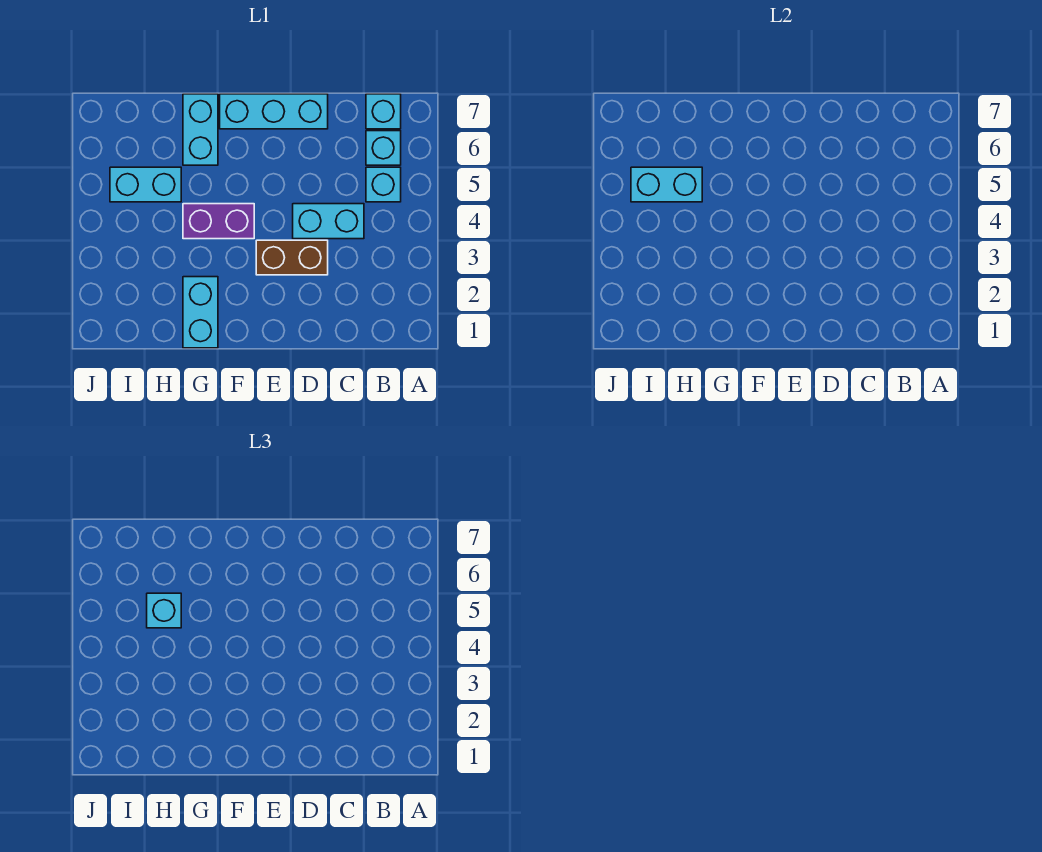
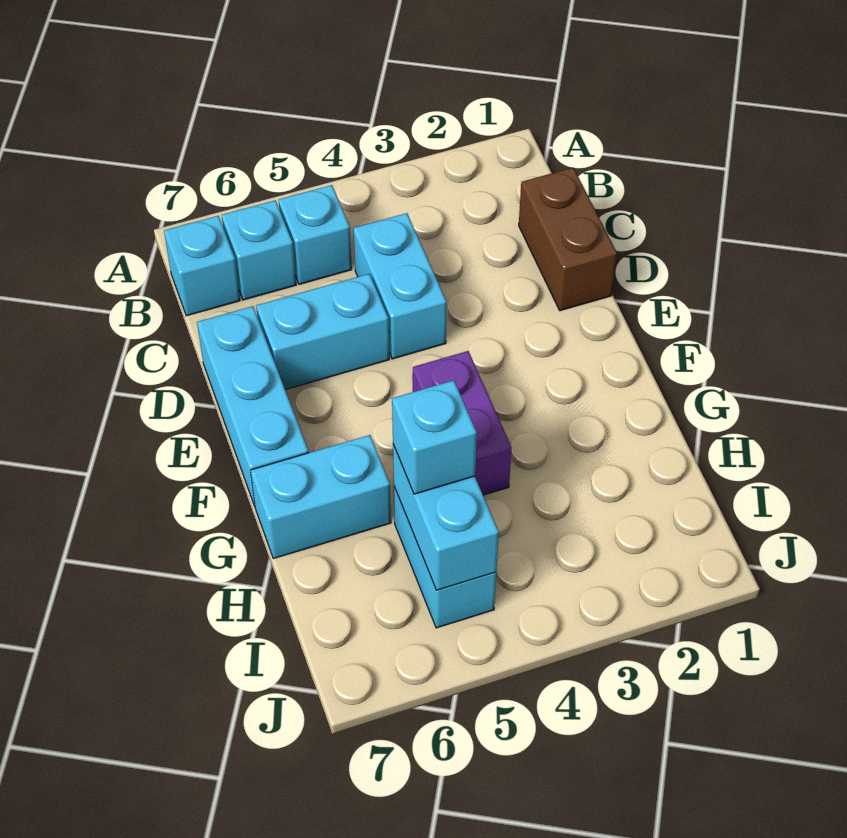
brown 1x2 brick [256,240,328,275] -> brown 1x2 brick moved to [519,168,617,311]
cyan 1x2 brick [183,277,218,348] -> cyan 1x2 brick moved to [256,274,389,390]

